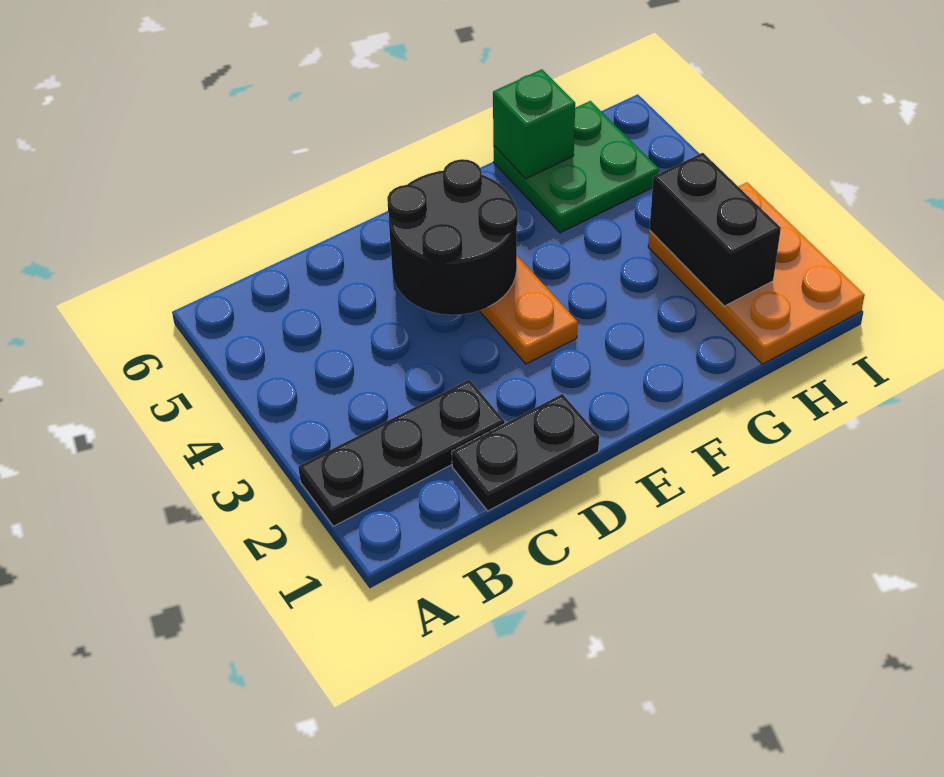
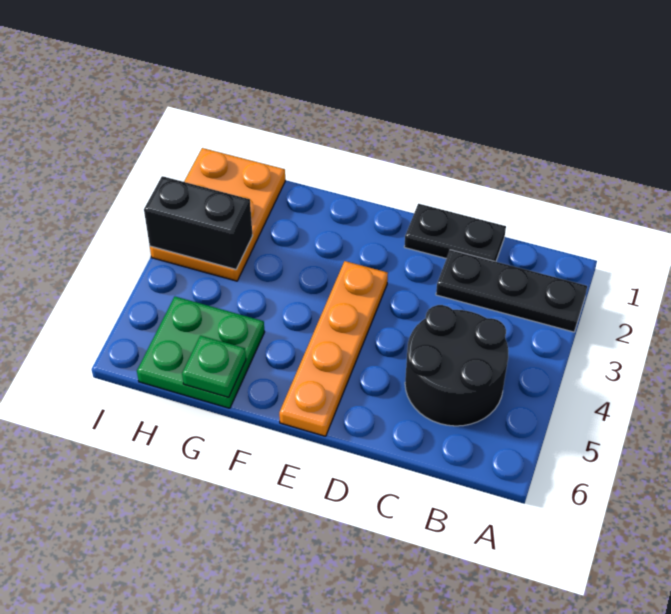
black 2x2 round brick [387,159,518,315] -> black 2x2 round brick moved to [405,305,508,426]
green 1x1 brick [493,69,575,179] -> green 1x1 plate [182,336,246,397]
black 1x2 brick [650,153,781,306] -> black 1x2 brick turned to [144,176,253,269]

